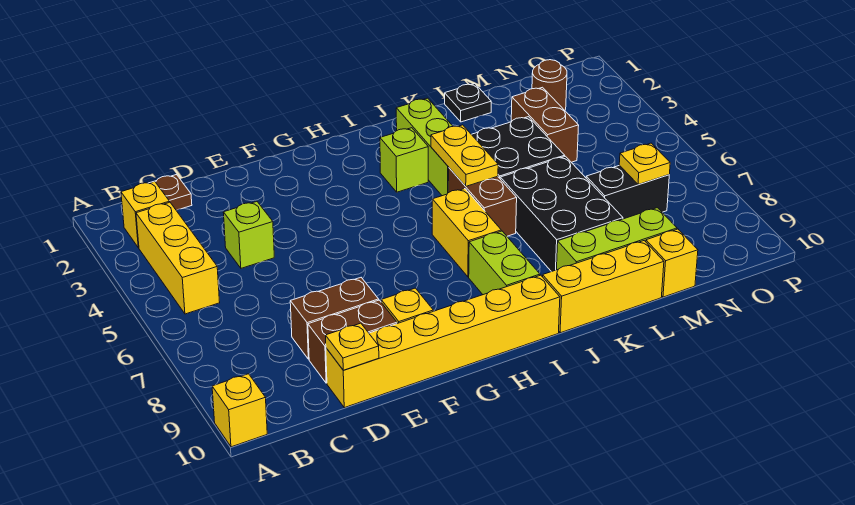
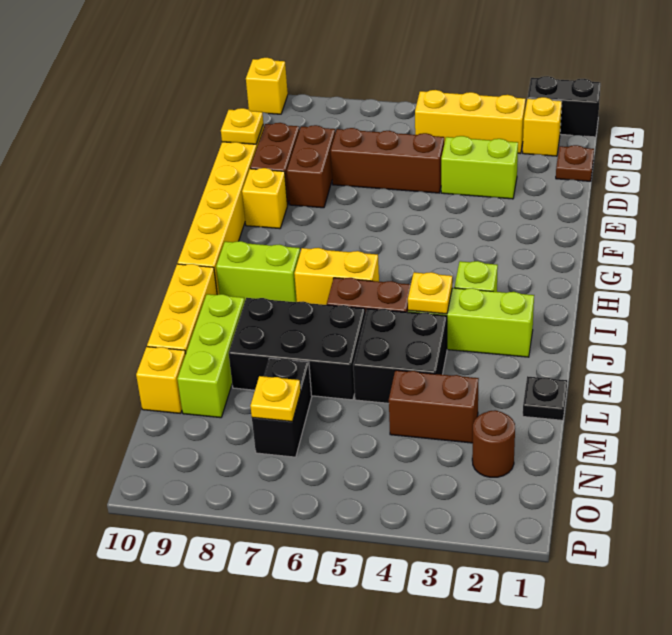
none -> black 1x2 brick [527,76,601,137]
lime 1x1 brick [223,202,274,268] -> lime 1x2 brick [441,136,518,199]
none -> brown 1x3 brick [331,128,444,193]
yellow 1x2 plate [431,125,498,186] -> yellow 1x1 plate [408,272,452,314]

